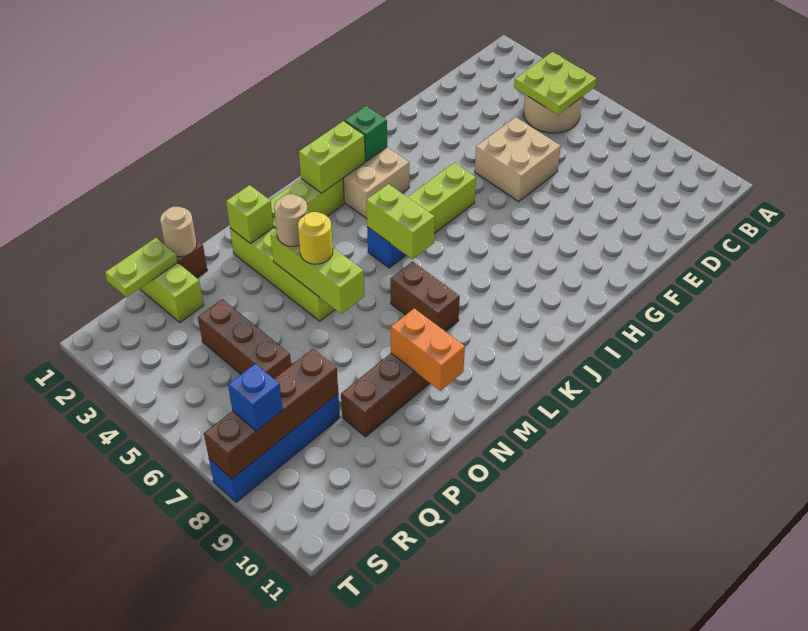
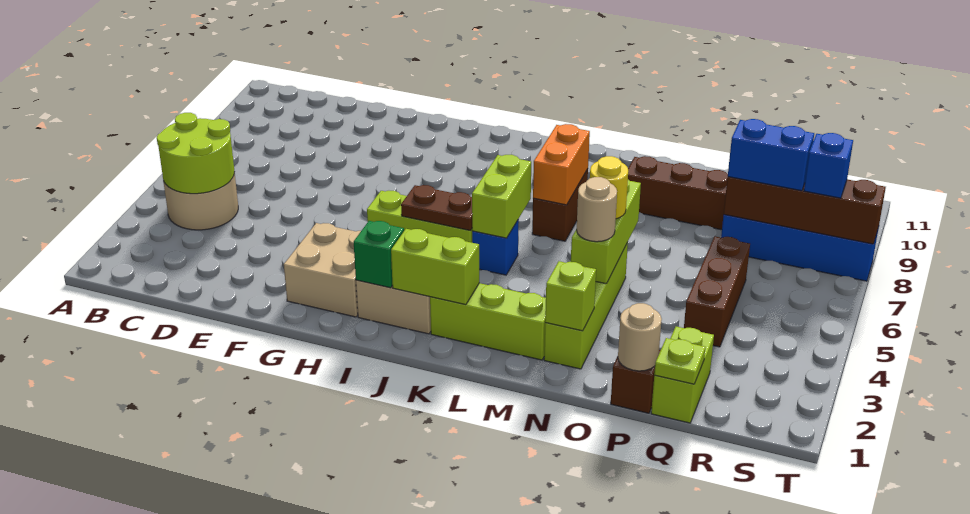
lime 2x2 plate [514,52,597,115] -> lime 2x2 round brick [157,113,235,194]
tan 2x2 brick [475,117,561,202] -> tan 2x2 brick moved to [284,223,361,317]
none -> brown 1x2 plate [401,185,472,231]
orange 1x2 brick [391,308,465,391] -> orange 1x2 brick moved to [533,124,590,205]
lime 1x2 plate [105,238,178,298] -> lime 1x1 plate [654,338,705,384]
none -> blue 1x2 brick [728,119,814,191]

